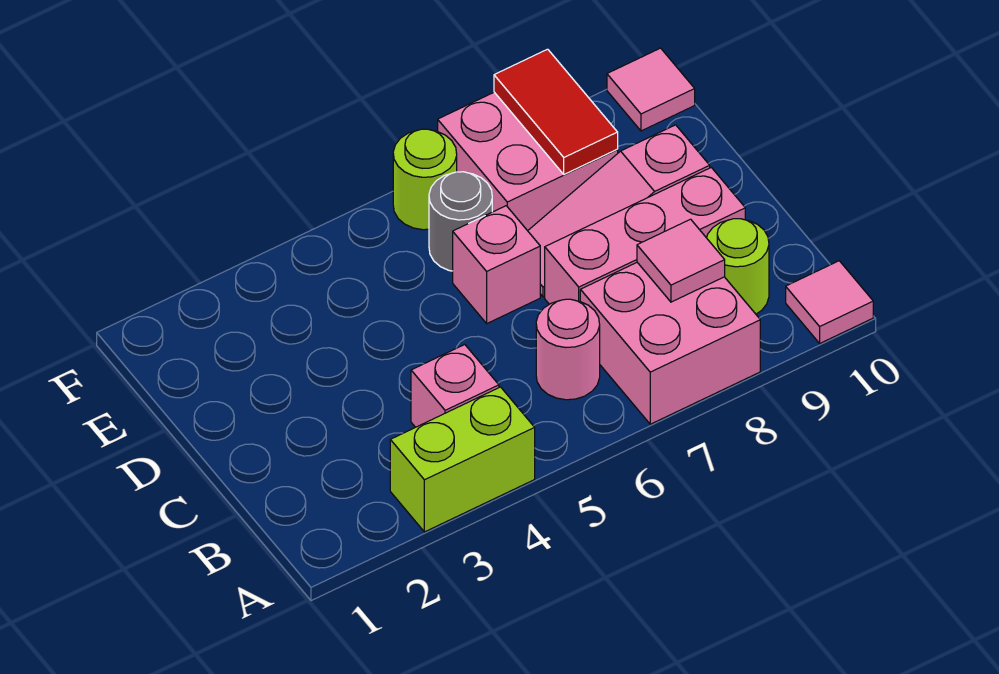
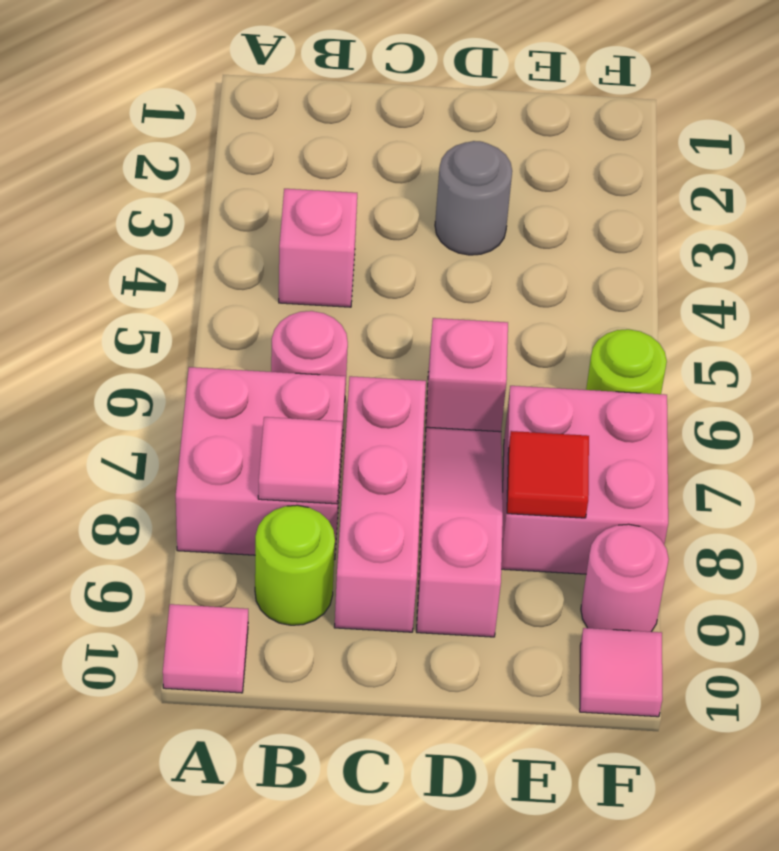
lime 1x2 brick [390,387,535,532] -> none
grey 1x1 round brick [429,172,492,271] -> grey 1x1 round brick moved to [435,141,512,255]
red 1x2 tile [494,49,618,174] -> red 1x1 tile [507,431,589,518]
none -> pink 1x1 round brick [581,524,669,632]

